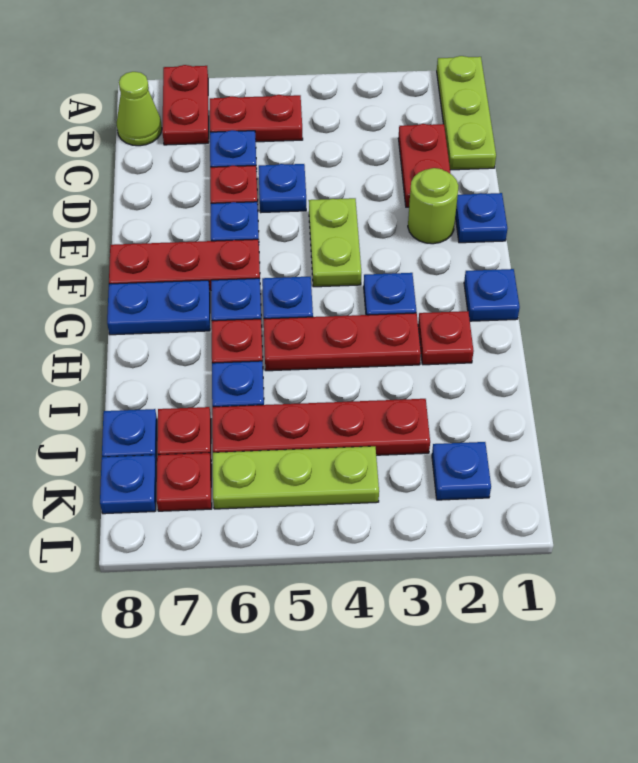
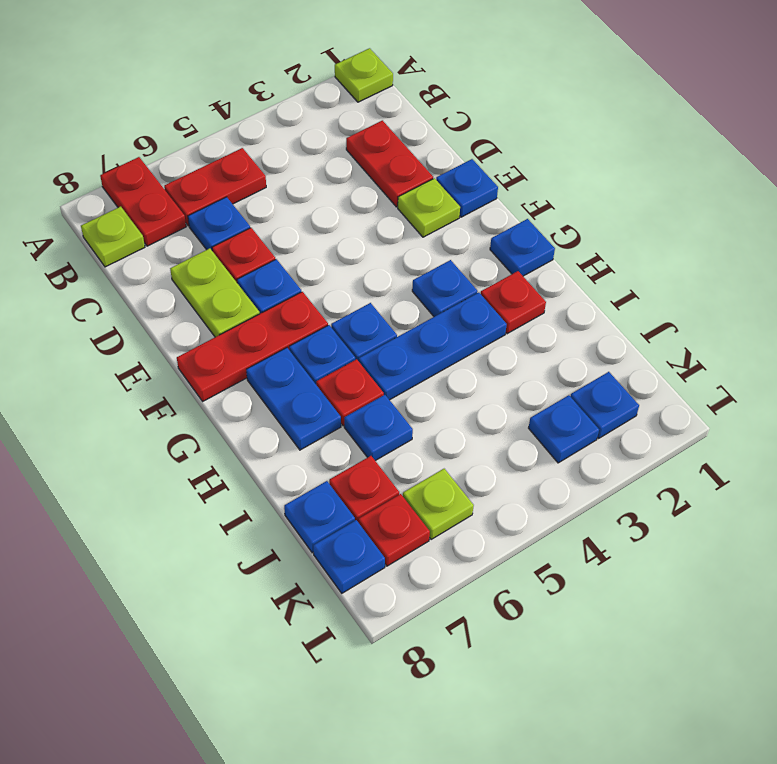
lime 1x3 plate [437,56,496,170] -> lime 1x1 plate [335,48,393,102]
lime 1x1 cone [117,72,162,146] -> lime 1x1 plate [81,207,145,267]
blue 1x1 plate [259,164,306,212] -> blue 1x1 plate moved to [529,395,599,463]
lime 1x1 round brick [408,168,459,244] -> lime 1x1 plate [398,178,460,237]
lime 1x2 plate [309,198,361,287] -> lime 1x2 plate moved to [170,248,260,337]
blue 1x2 plate [107,280,210,335] -> blue 1x2 plate turned to [246,348,341,450]
red 1x3 plate [264,313,421,371] -> blue 1x3 plate [359,293,507,400]
red 1x4 plate [212,399,430,455] -> none
lime 1x3 plate [213,446,379,509] -> lime 1x1 plate [403,469,474,539]

